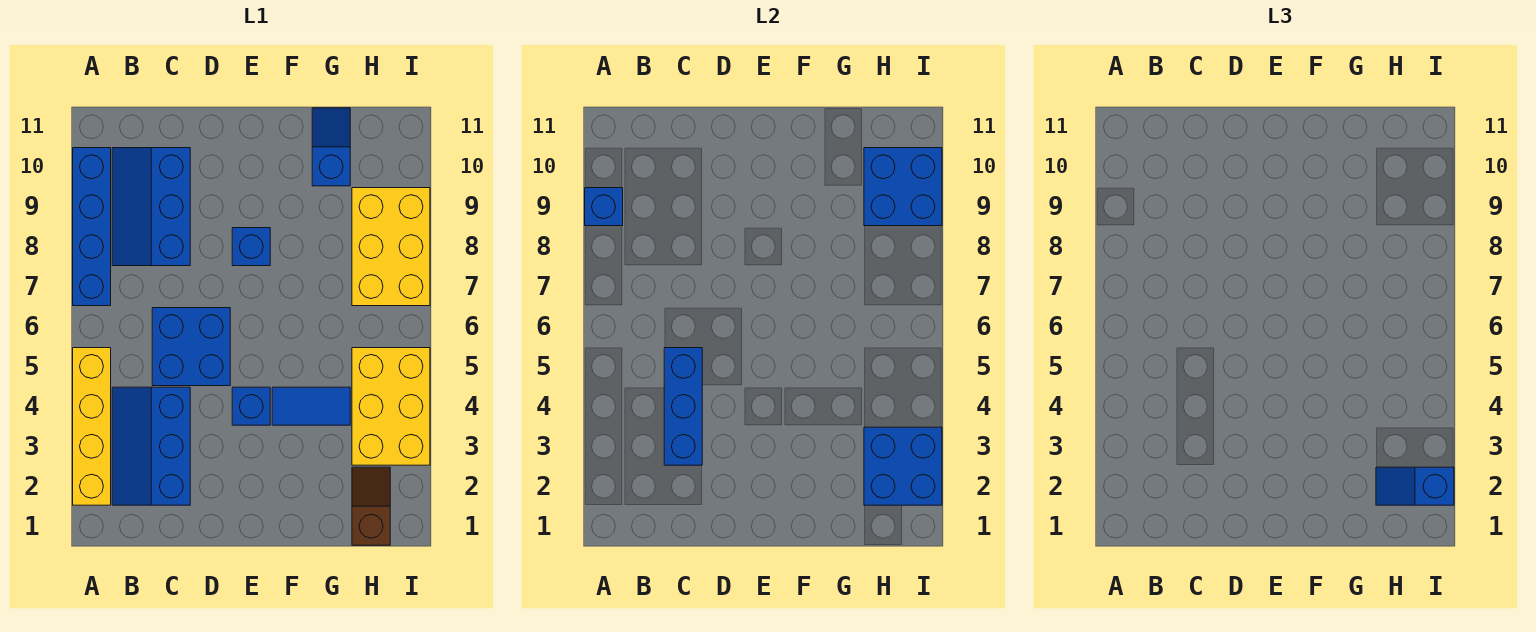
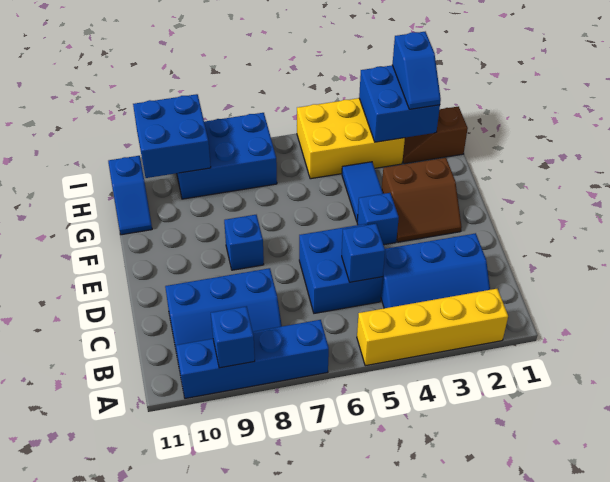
blue 1x3 brick [664,348,702,465] -> blue 1x1 brick [342,224,385,282]
none -> brown 2x2 slope [382,158,462,242]
blue 1x2 slope [312,108,350,186] -> blue 1x2 slope turned to [108,156,152,235]
yellow 2x3 brick [352,188,430,306] -> blue 2x3 brick [177,113,277,199]

